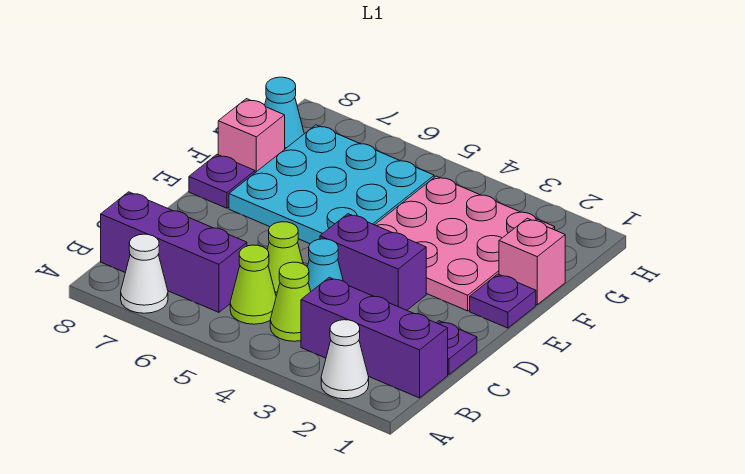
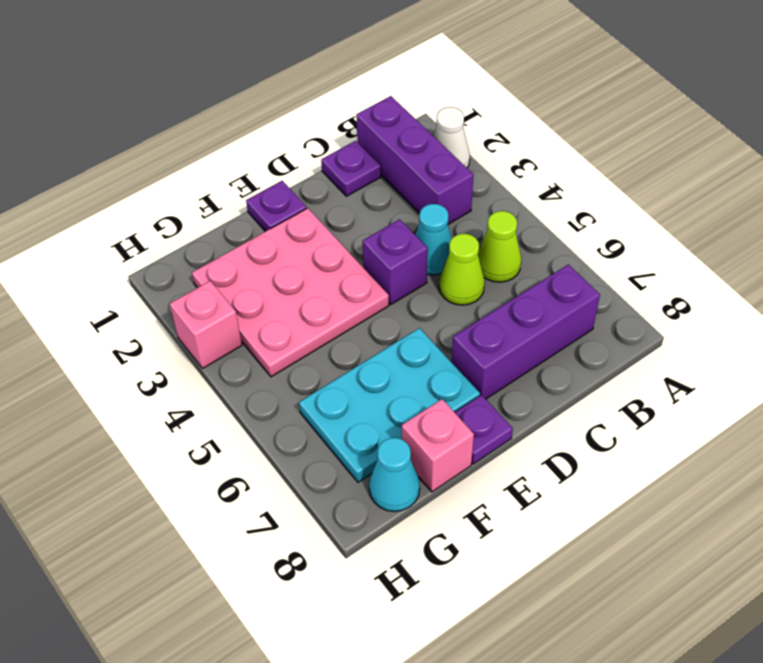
white 1x1 cone [121,234,168,313] -> none
lime 1x1 cone [270,262,311,341] -> none
purple 1x3 brick [101,192,247,312] -> purple 1x3 brick turned to [452,265,600,399]
purple 1x2 brick [320,214,426,310] -> purple 1x1 brick [363,219,428,304]
cyan 3x3 plate [229,125,434,244] -> cyan 2x3 plate [299,328,480,482]
pink 1x1 brick [499,218,565,305] -> pink 1x1 brick moved to [170,281,242,369]

